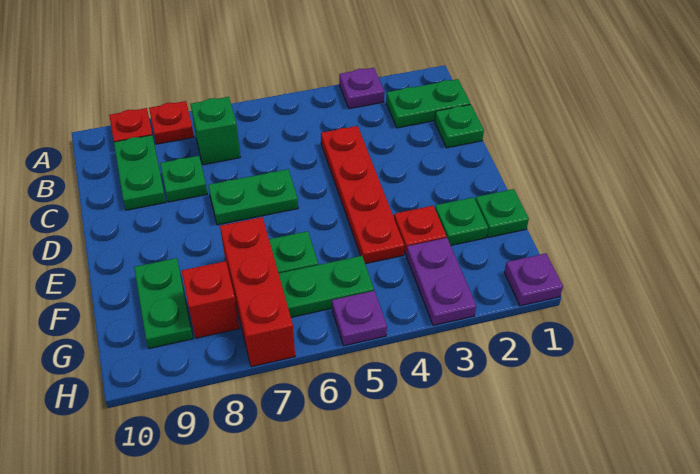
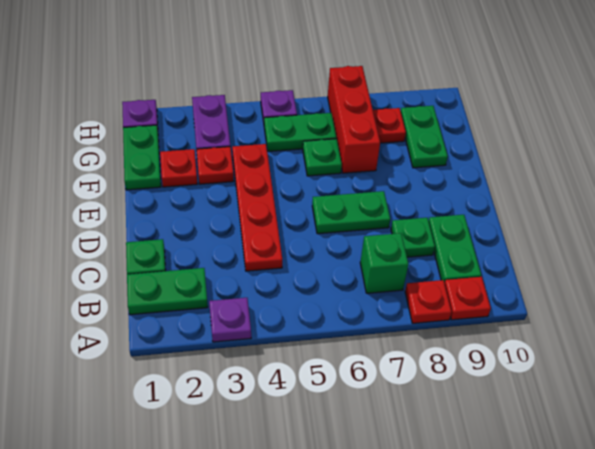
green 1x1 plate [475,189,529,238] -> green 1x2 plate [123,125,161,190]
green 1x1 plate [435,197,488,245] -> red 1x1 plate [160,149,197,187]
red 1x1 brick [182,261,239,338] -> red 1x1 plate [373,108,406,143]

